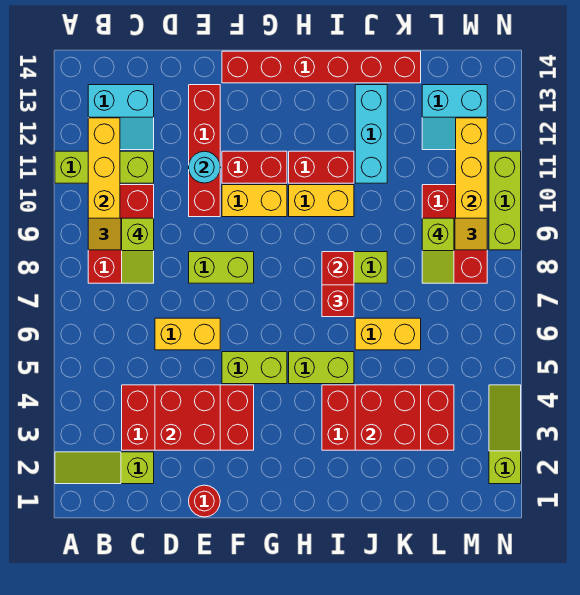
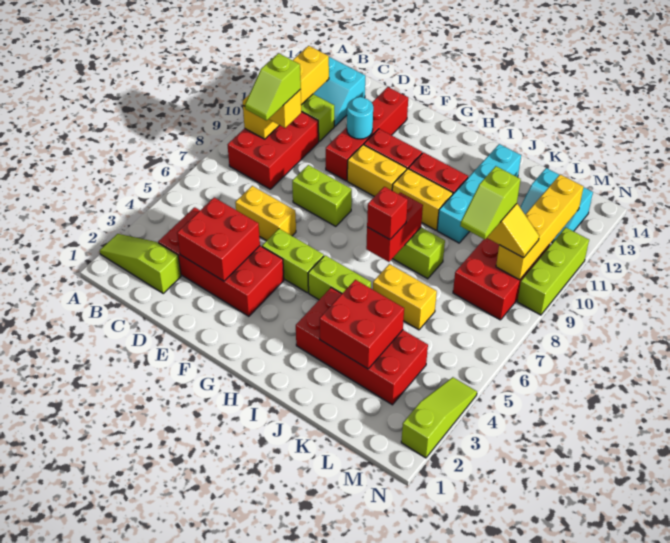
red 1x1 round brick [189,485,220,517] -> none
red 1x6 brick [222,51,421,83] -> none
cyan 1x3 brick [355,85,387,183] -> cyan 1x4 brick [437,144,521,243]

